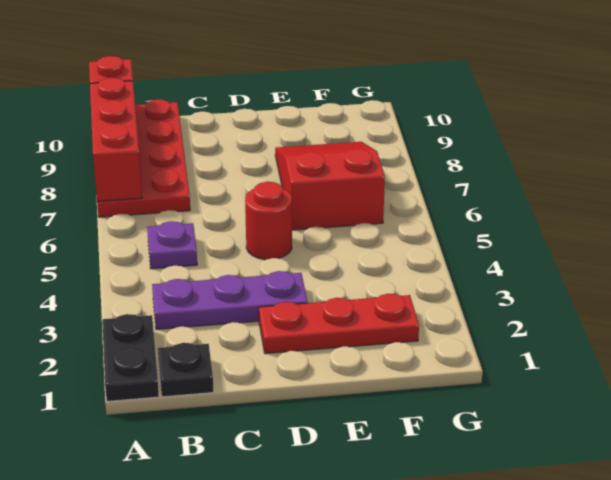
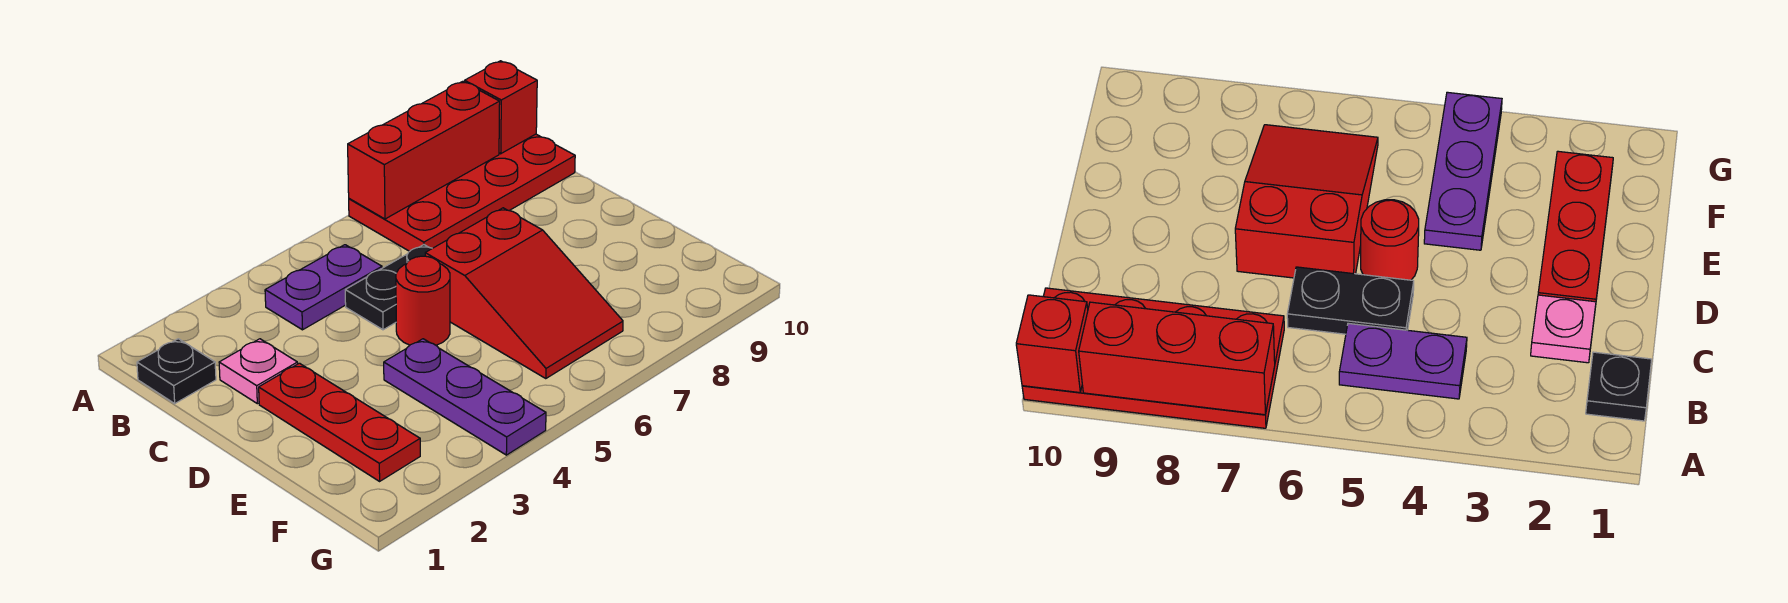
black 1x2 plate [102,314,159,401] -> black 1x2 plate moved to [345,245,432,330]
purple 1x3 plate [152,271,308,329] -> purple 1x3 plate moved to [384,339,546,455]
purple 1x1 plate [147,221,197,269] -> purple 1x2 plate [265,245,382,330]
none -> pink 1x1 plate [219,339,298,404]
red 2x3 slope [275,142,385,230] -> red 2x3 slope turned to [425,208,623,379]

